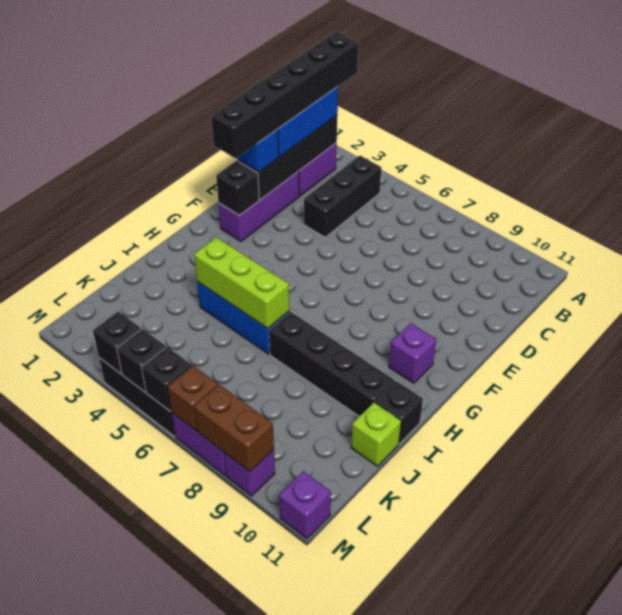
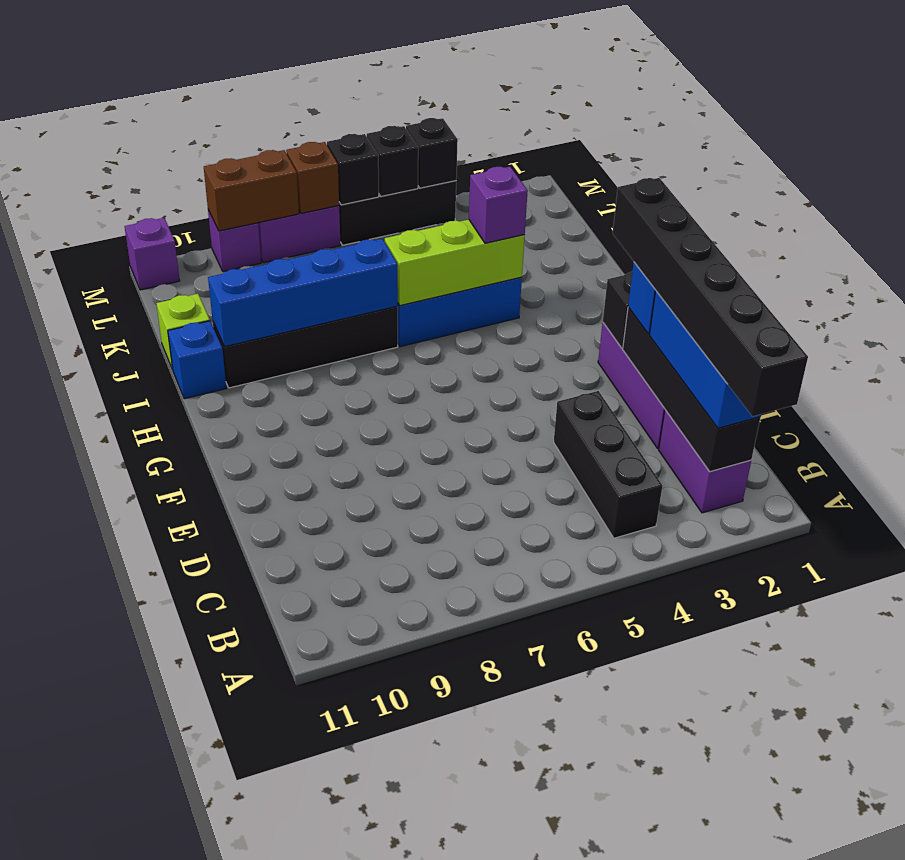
purple 1x1 brick [389,323,436,383] -> purple 1x1 brick moved to [469,167,528,243]
none -> blue 1x4 brick [208,239,398,347]
black 1x1 brick [375,381,423,444] -> blue 1x1 brick [168,321,226,399]

